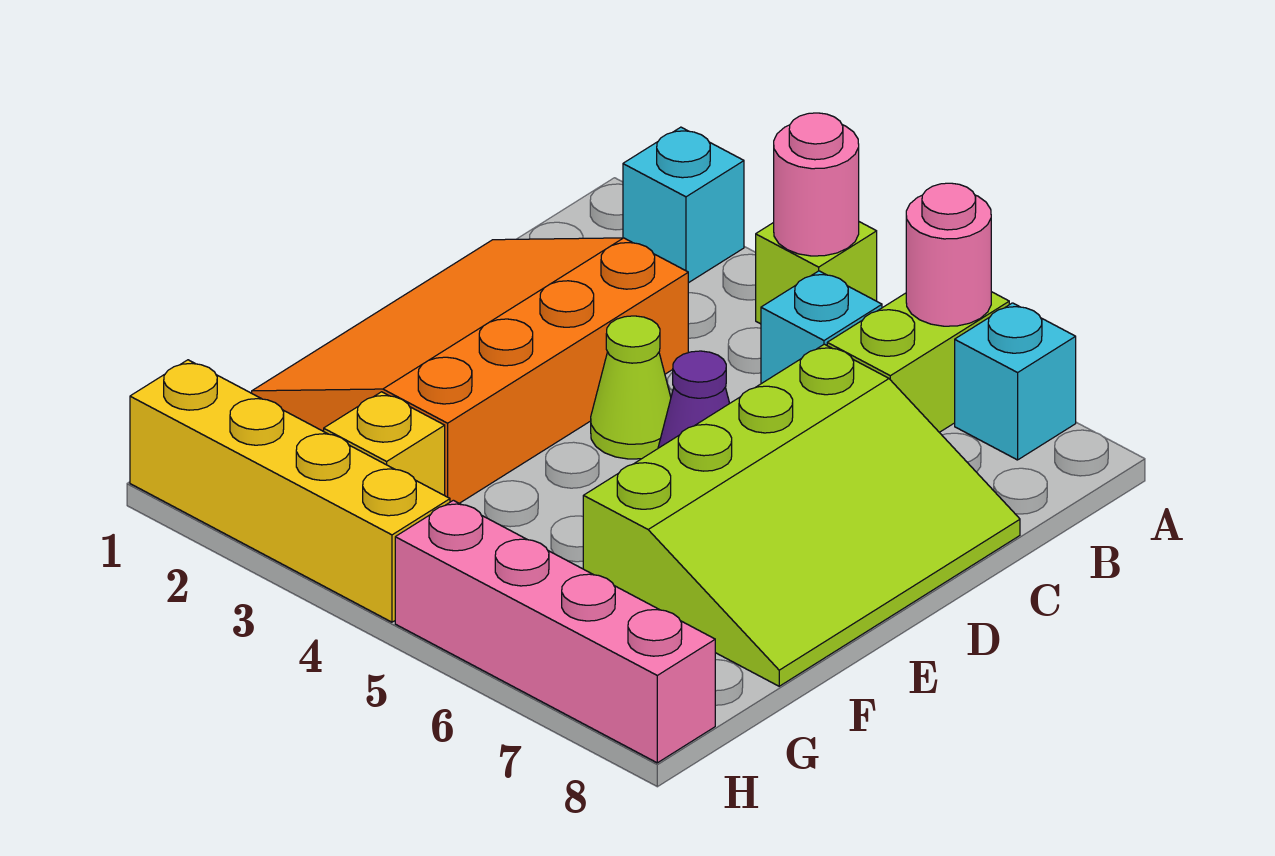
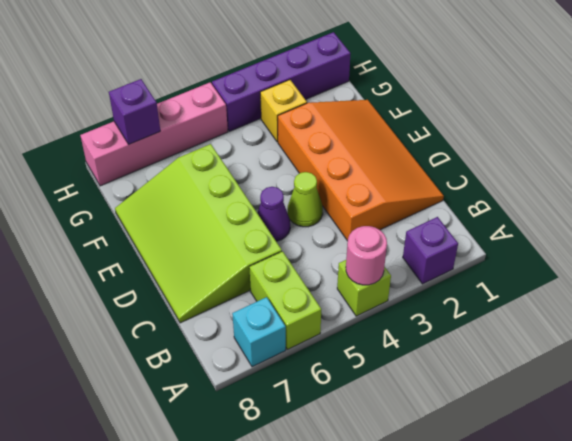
cyan 1x1 brick [623,127,744,283] -> purple 1x1 brick [403,217,458,284]
pink 1x1 round brick [906,183,991,326] -> none
cyan 1x1 brick [761,271,882,384] -> none
yellow 1x4 brick [130,360,450,622] -> purple 1x4 brick [212,32,351,131]
none -> purple 1x1 brick [109,79,160,144]

